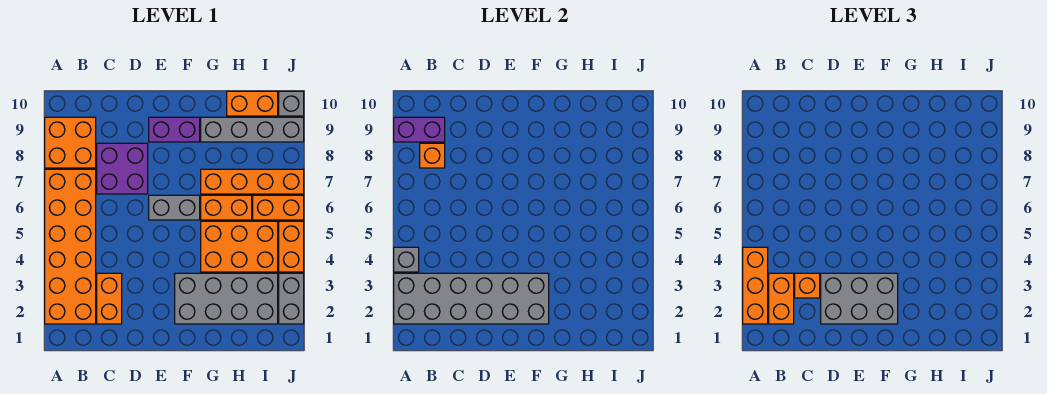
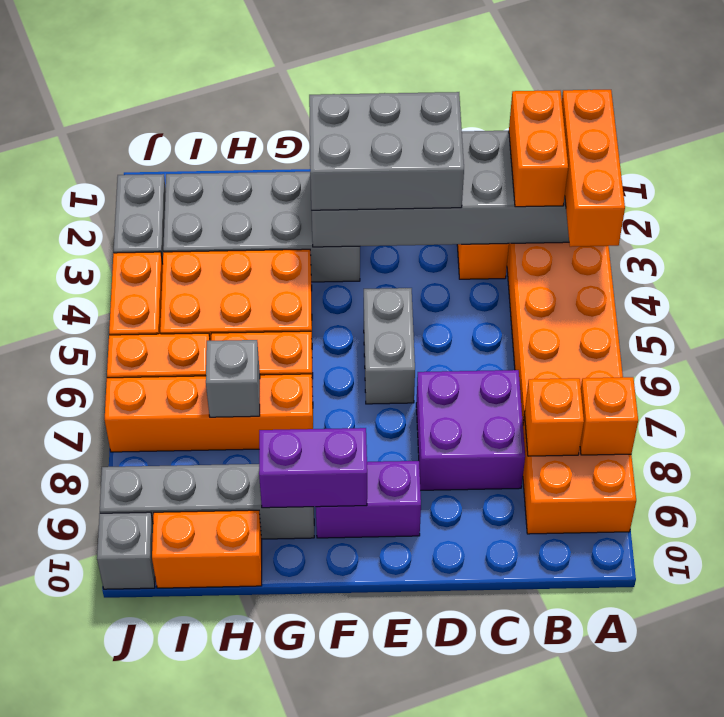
grey 1x1 brick [394,247,419,272] -> grey 1x1 brick moved to [206,340,260,417]
purple 1x2 brick [394,117,445,142] -> purple 1x2 brick moved to [259,428,367,508]
orange 1x1 brick [795,273,820,298] -> orange 1x1 brick moved to [580,377,638,455]
grey 1x2 brick [149,195,200,220] -> grey 1x2 brick turned to [364,288,415,404]

